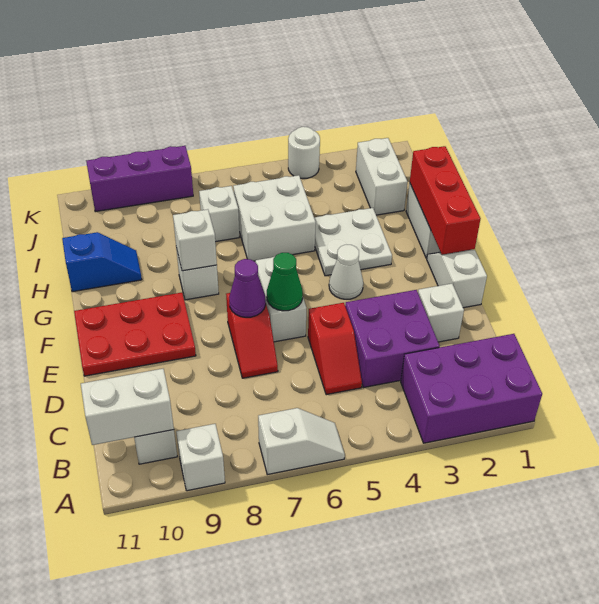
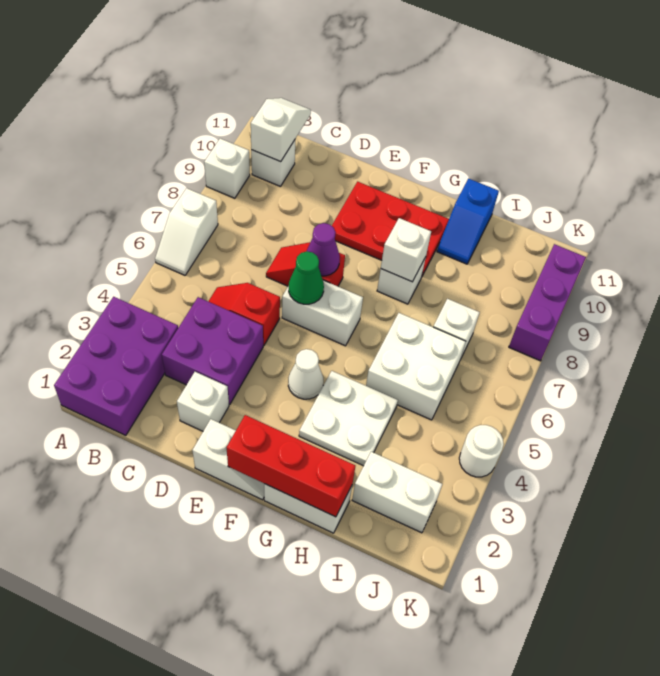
white 1x2 brick [81,369,174,445] -> white 1x2 slope [251,98,311,162]
red 2x3 plate [74,293,196,376] -> red 2x3 plate turned to [332,182,449,276]

